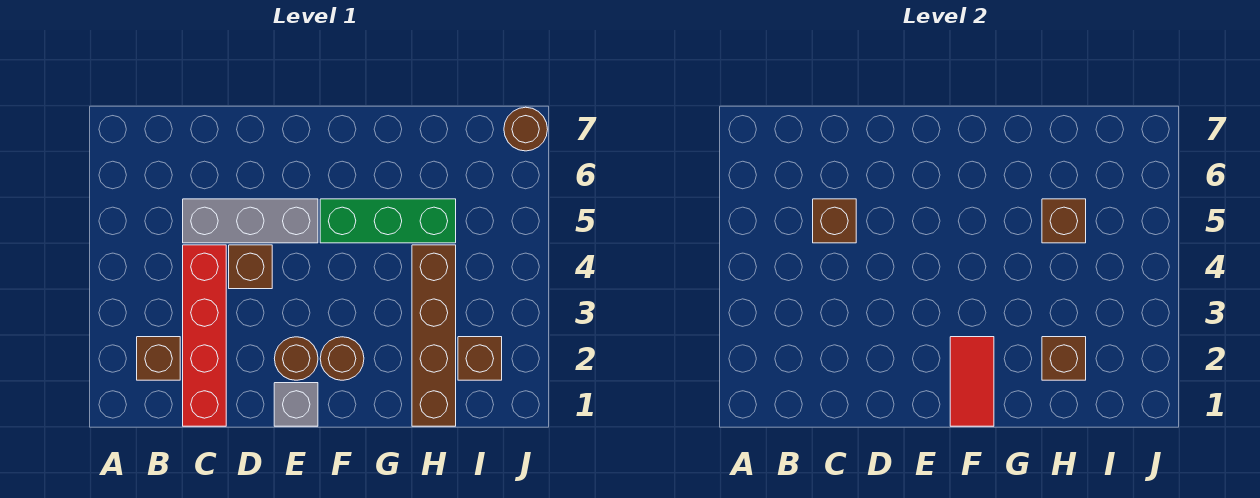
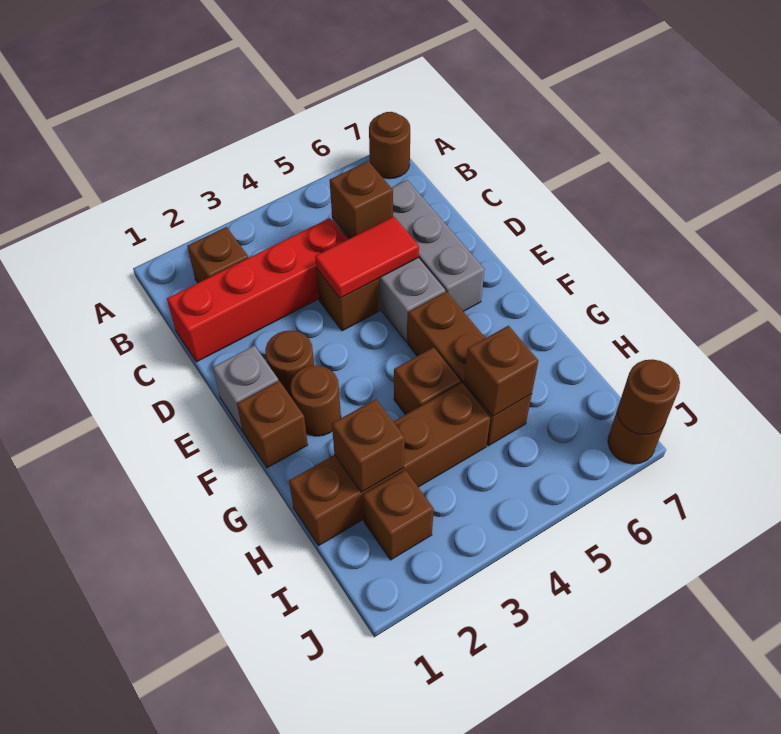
none -> brown 1x1 round brick [369,112,410,179]
none -> grey 1x3 brick [391,180,485,311]
none -> brown 1x1 brick [237,381,308,468]
red 1x2 tile [950,337,994,426] -> red 1x2 tile moved to [315,217,419,298]
green 1x3 brick [320,199,456,243] -> brown 1x3 brick [408,292,532,446]
none -> brown 1x1 brick [394,347,461,415]
none -> brown 1x1 round brick [618,359,680,435]

